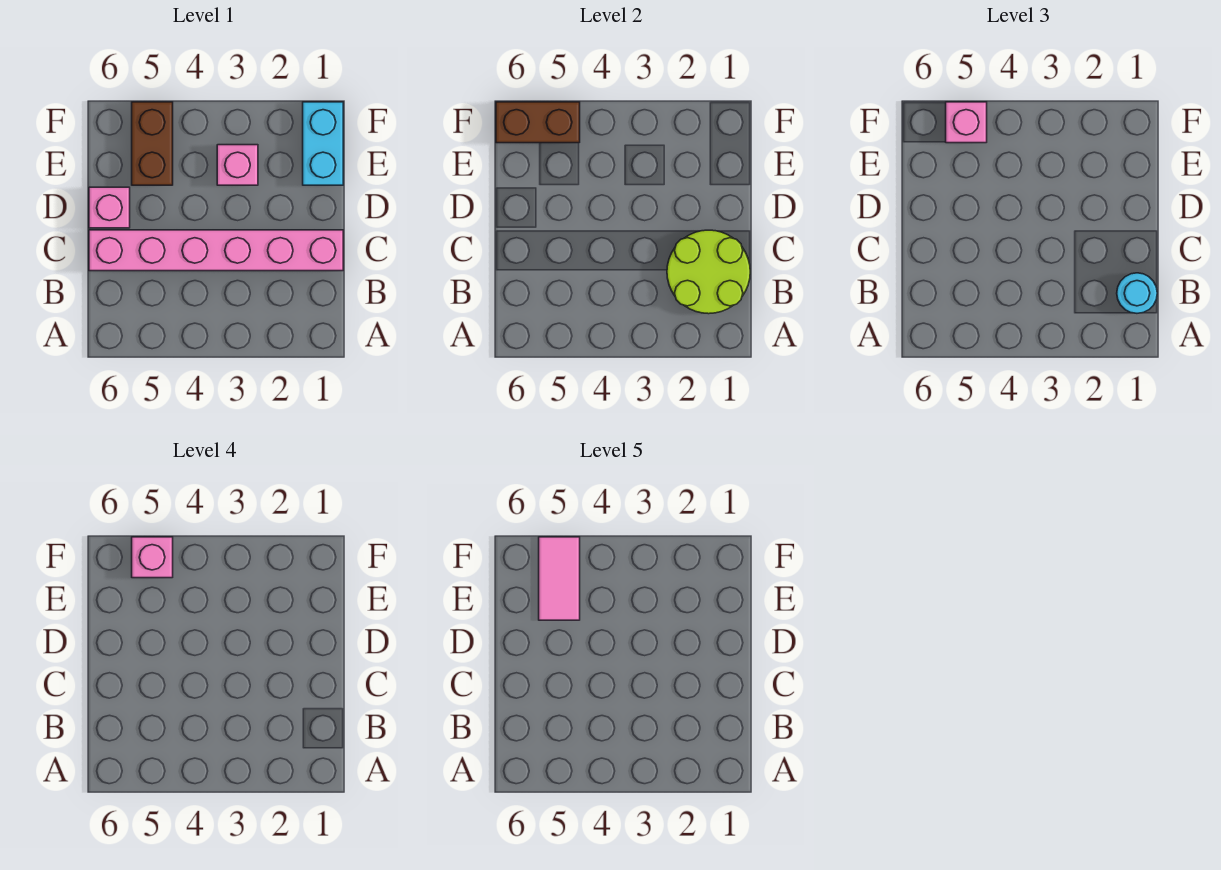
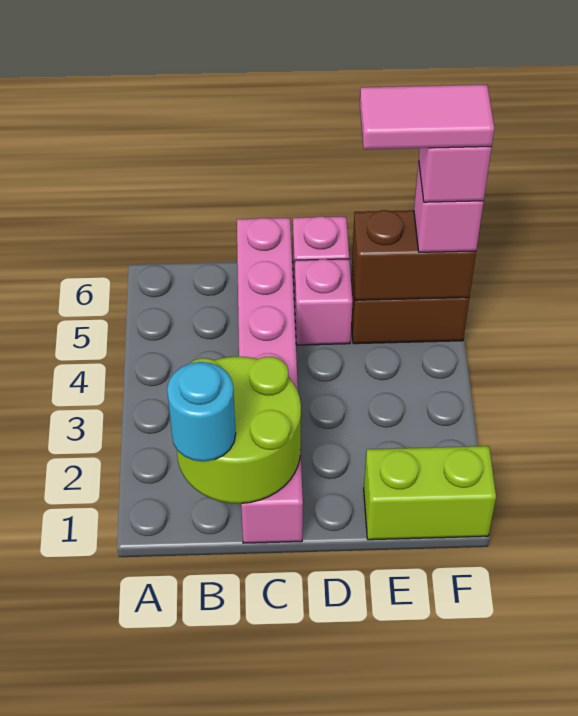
cyan 1x2 brick [303,102,343,185] -> lime 1x2 brick [364,446,496,540]
pink 1x1 brick [217,145,258,185] -> pink 1x1 brick moved to [295,259,353,345]
brown 1x2 brick [496,102,580,143] -> brown 1x2 brick turned to [352,210,476,300]

